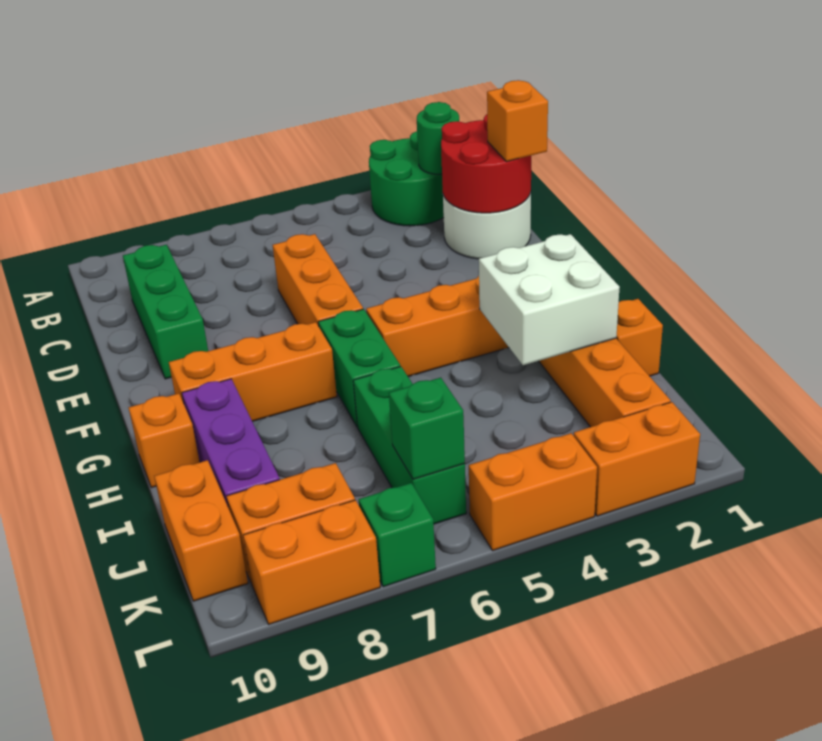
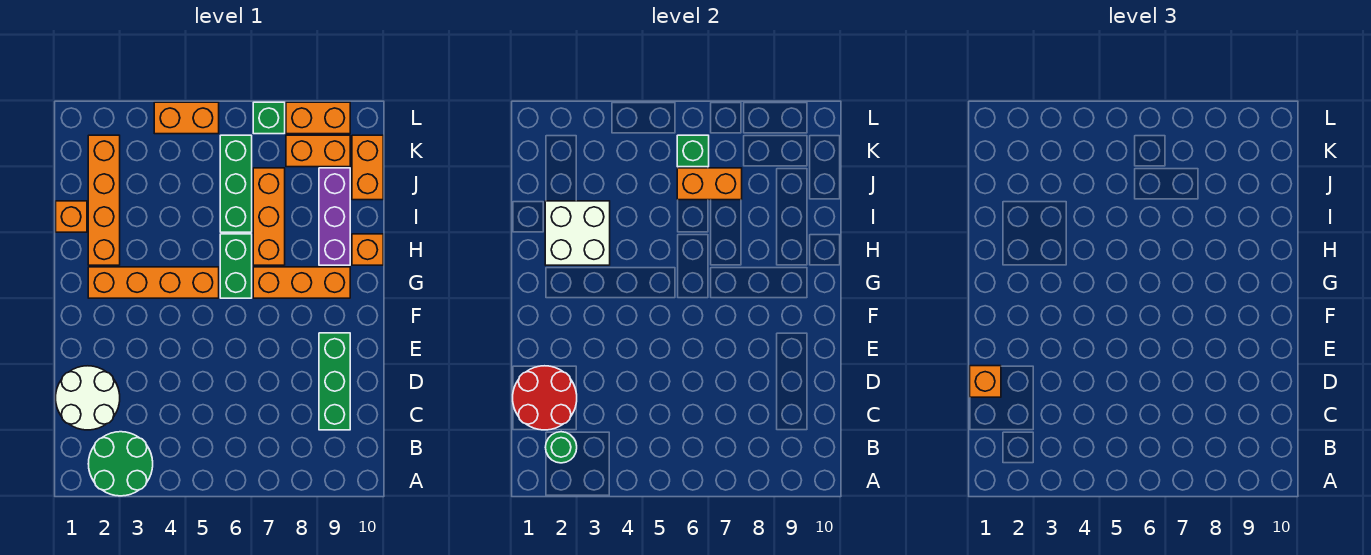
orange 1x3 brick [273,234,363,326] -> orange 1x3 brick moved to [253,168,285,265]
orange 1x2 brick [574,402,700,516] -> orange 1x2 brick moved to [677,168,742,200]

